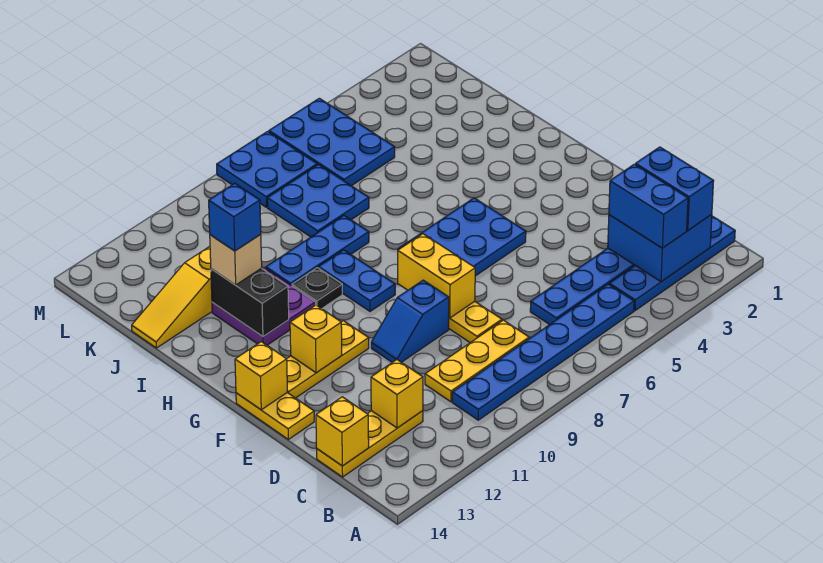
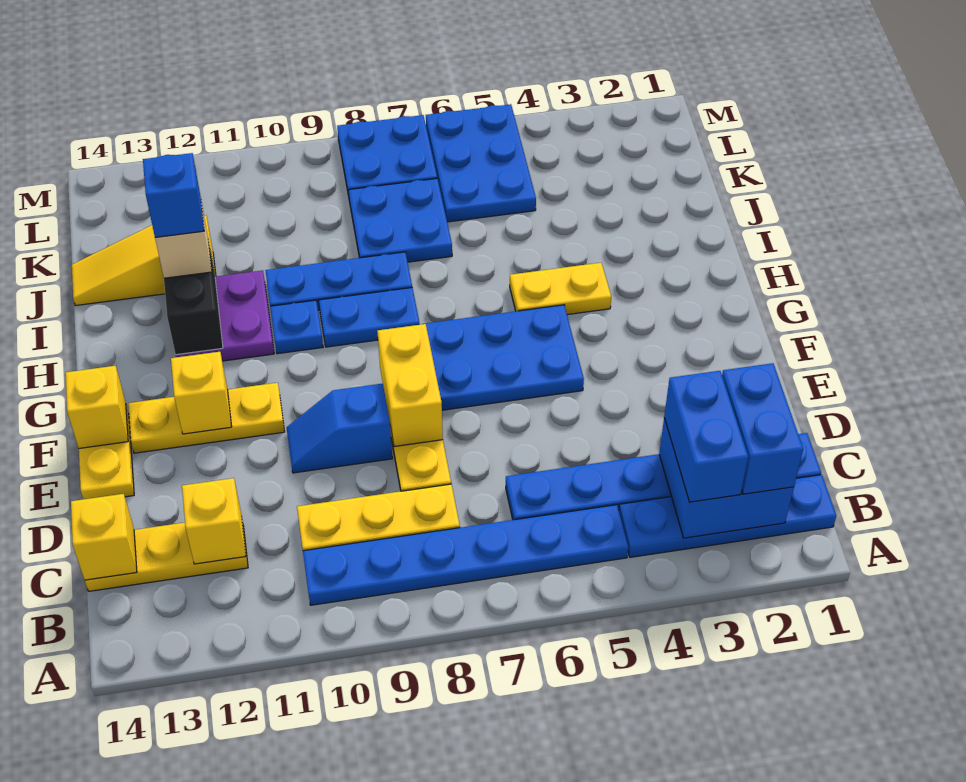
blue 1x2 plate [319,250,395,311] -> blue 1x2 plate turned to [319,288,420,347]
none -> yellow 1x2 plate [510,263,611,315]
black 1x1 plate [292,268,342,309] -> blue 1x1 plate [270,300,323,354]

